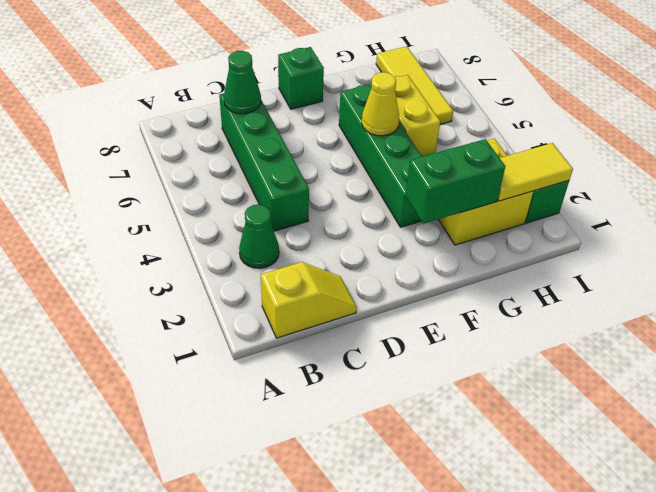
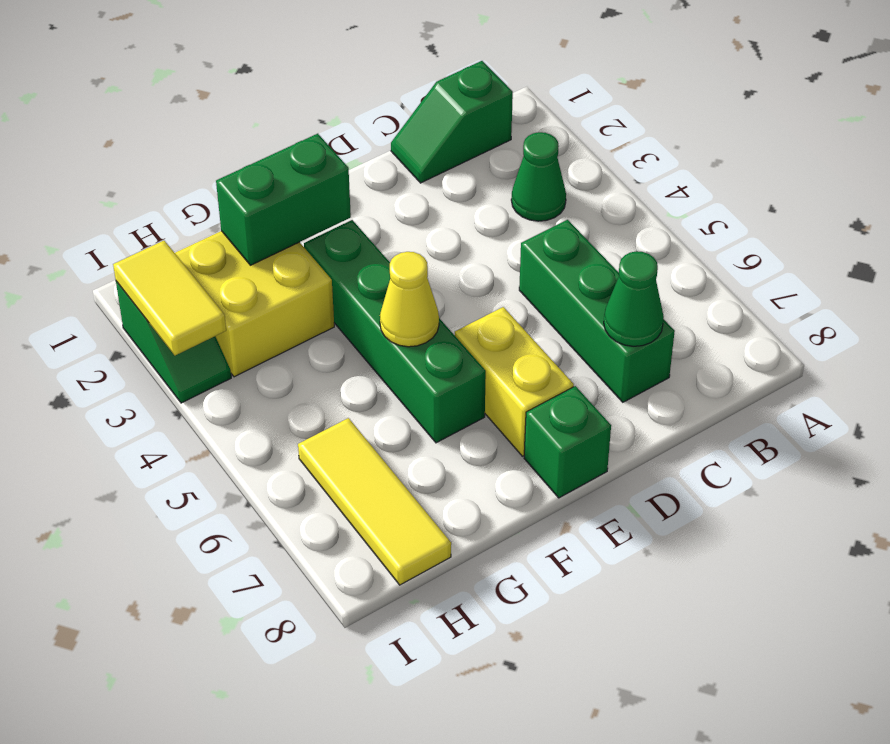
yellow 1x2 slope [261,262,357,338] -> green 1x2 slope [391,61,513,183]
green 1x4 brick [219,93,309,231] -> green 1x3 brick [519,220,675,402]
yellow 1x2 brick [395,75,440,157] -> yellow 1x2 brick moved to [455,307,574,456]
yellow 1x2 tile [498,143,573,201] -> yellow 1x2 tile turned to [113,241,226,355]

